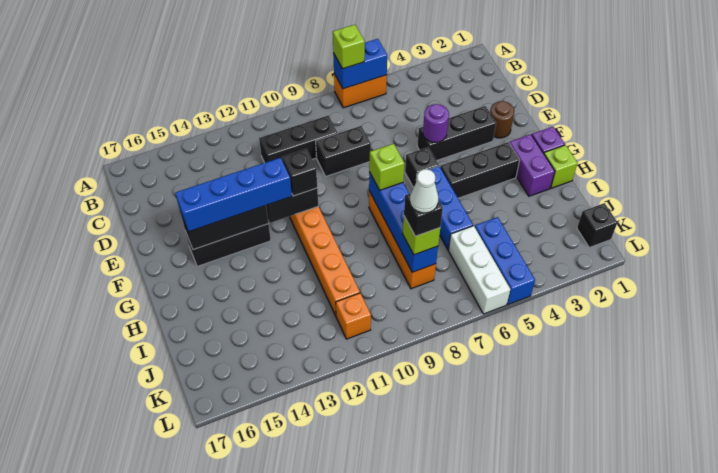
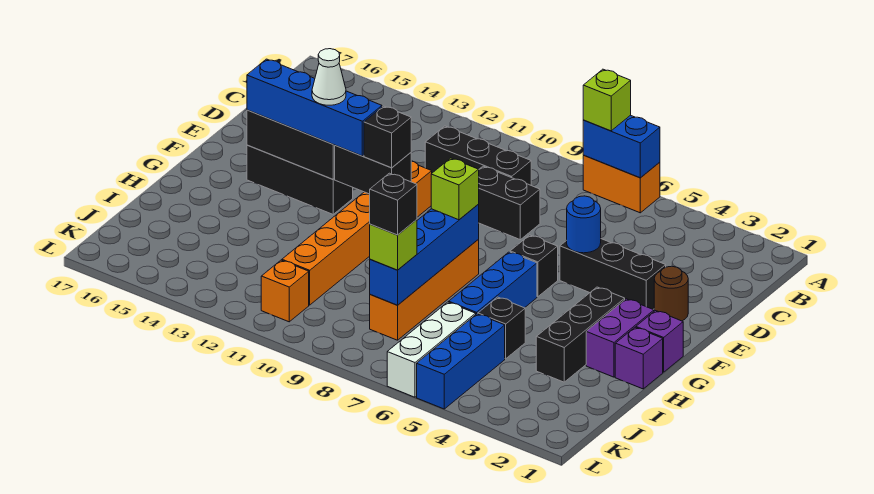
purple 1x1 round brick [423,104,449,142] -> blue 1x1 round brick [567,196,601,253]
black 1x3 brick [440,142,520,198] -> black 1x3 brick turned to [536,287,625,382]
lime 1x1 brick [544,145,578,188] -> purple 1x1 brick [615,327,663,389]
white 1x1 cone [410,169,438,213] -> white 1x1 cone moved to [312,49,346,105]
black 1x1 brick [577,203,617,248] -> black 1x1 brick moved to [478,297,525,359]

